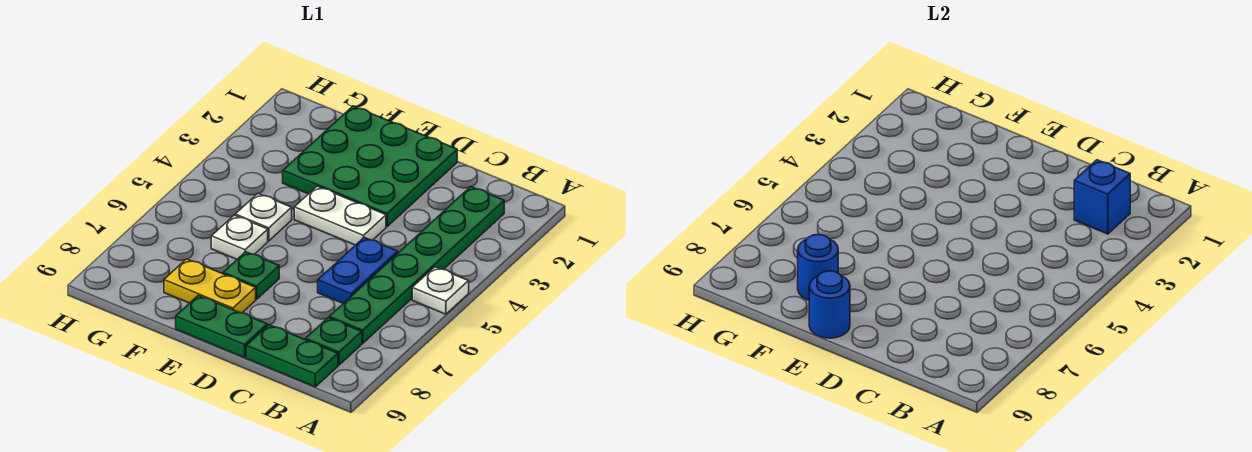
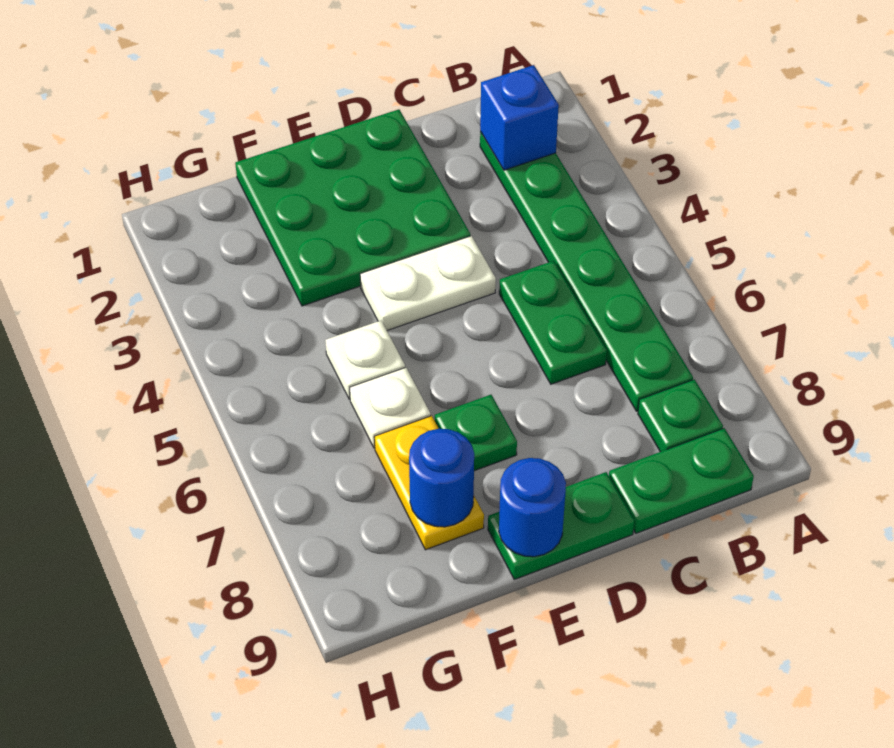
white 1x1 plate [412,267,469,314] -> none
blue 1x2 plate [318,237,398,303] -> green 1x2 plate [499,261,607,384]
yellow 1x2 plate [164,259,256,313] -> yellow 1x2 plate turned to [374,416,484,550]

